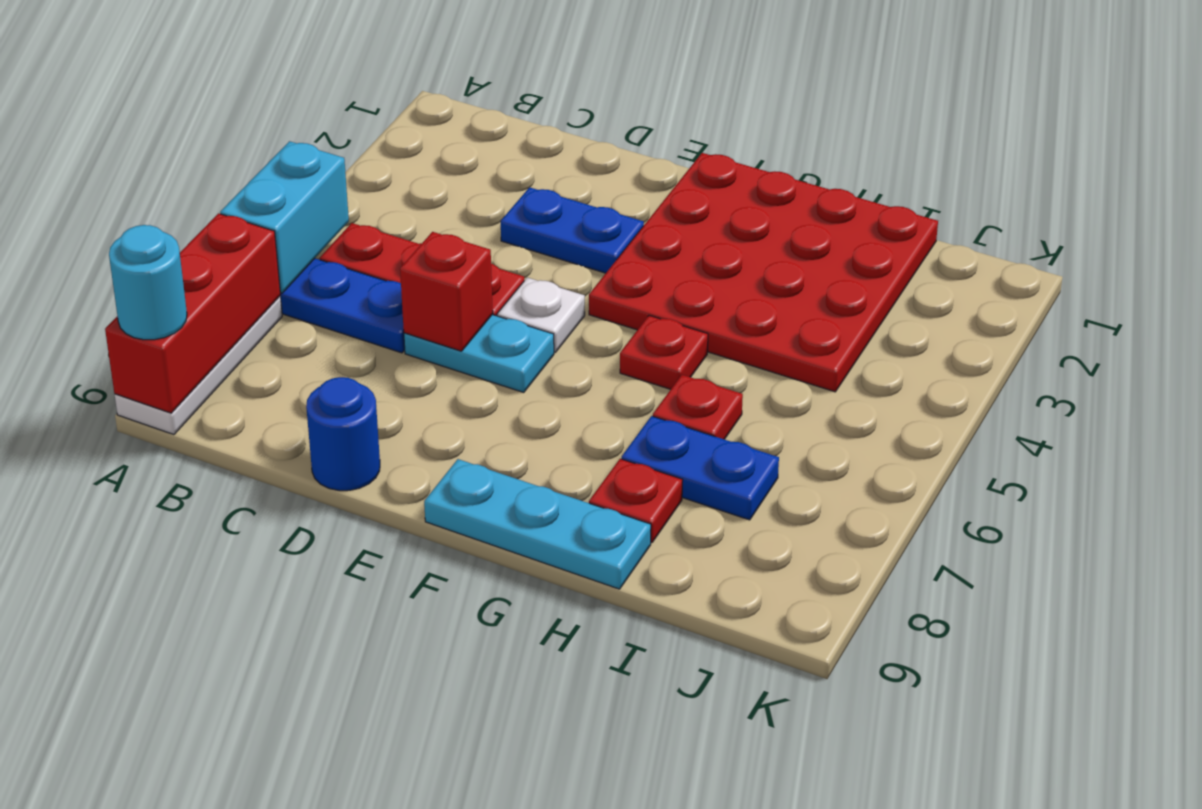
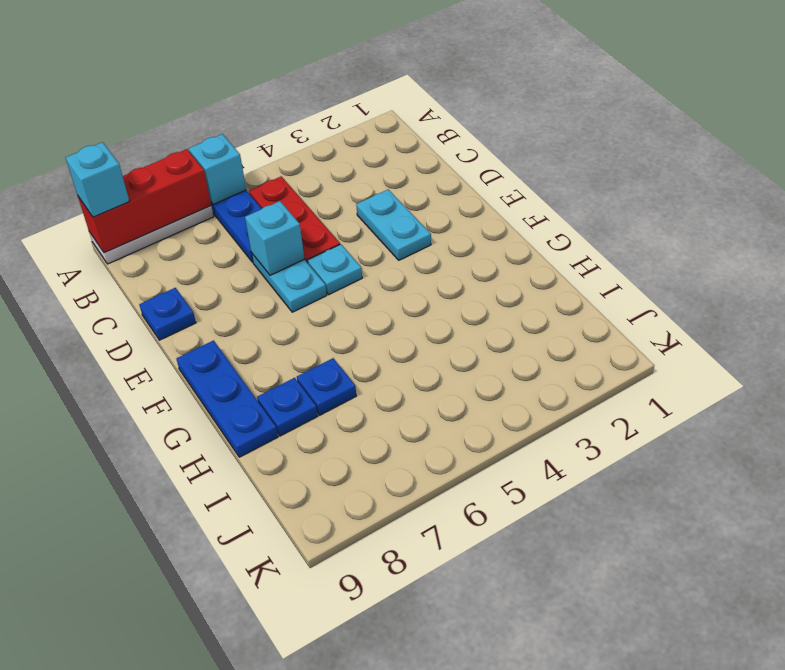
cyan 1x2 brick [220,141,349,293] -> cyan 1x1 brick [189,134,246,204]
cyan 1x1 round brick [109,225,187,340] -> cyan 1x1 brick [66,142,129,217]
blue 1x2 plate [501,187,644,273] -> cyan 1x2 plate [356,190,431,260]
red 1x1 brick [400,232,493,351] -> cyan 1x1 brick [245,201,304,275]
blue 1x1 round brick [306,377,380,491] -> blue 1x1 plate [139,288,196,340]
white 1x1 plate [497,278,585,352] -> cyan 1x1 plate [307,244,362,294]
red 4x4 plate [589,153,938,392] -> none
cyan 1x3 plate [424,459,651,589] -> blue 1x3 plate [176,340,278,457]
red 1x1 plate [620,315,708,389] -> none
red 1x1 plate [653,375,743,439] -> none
blue 1x2 plate [622,416,779,520] -> blue 1x1 plate [297,358,356,415]
red 1x1 plate [589,459,683,543] -> blue 1x1 plate [257,378,318,436]

